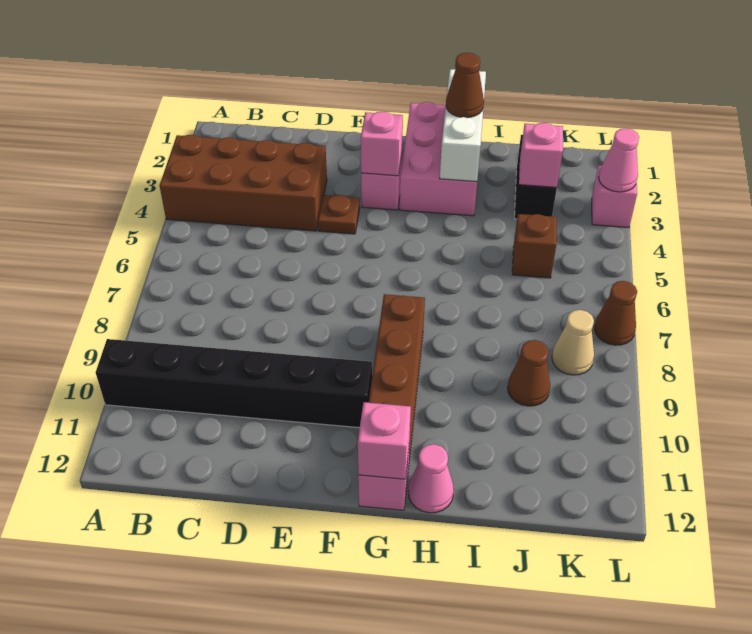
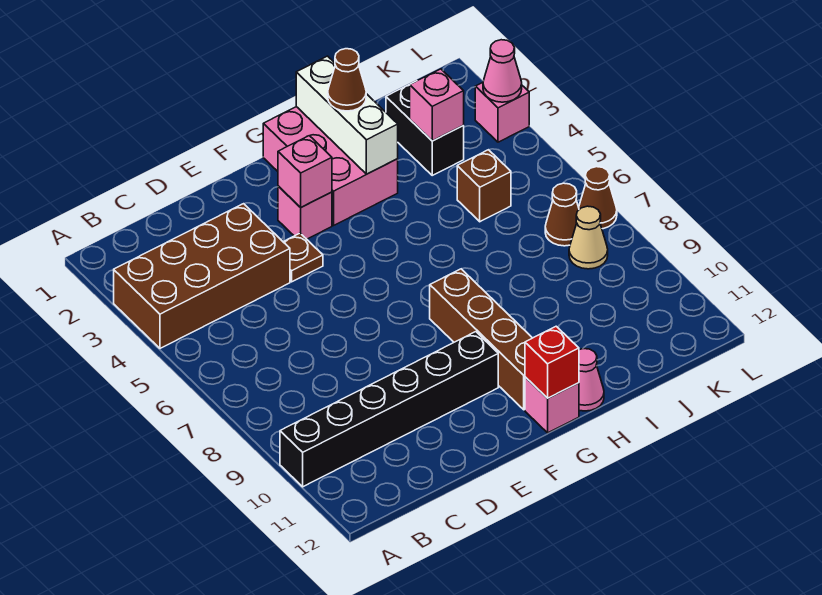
pink 1x1 brick [358,402,411,479] -> red 1x1 brick [525,326,579,398]
brown 1x1 cone [508,340,550,406] -> brown 1x1 cone moved to [545,183,579,246]

